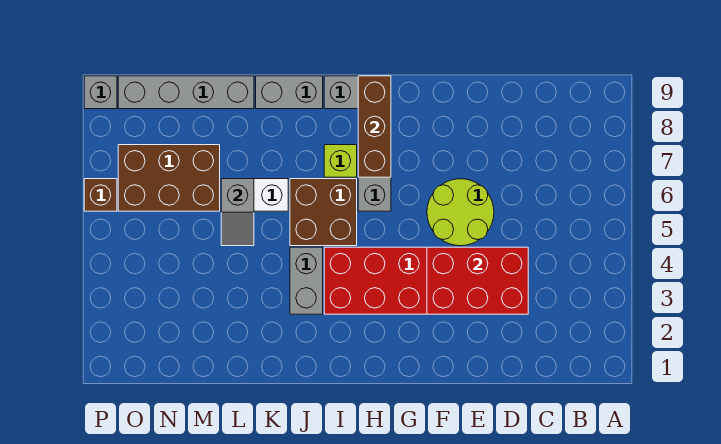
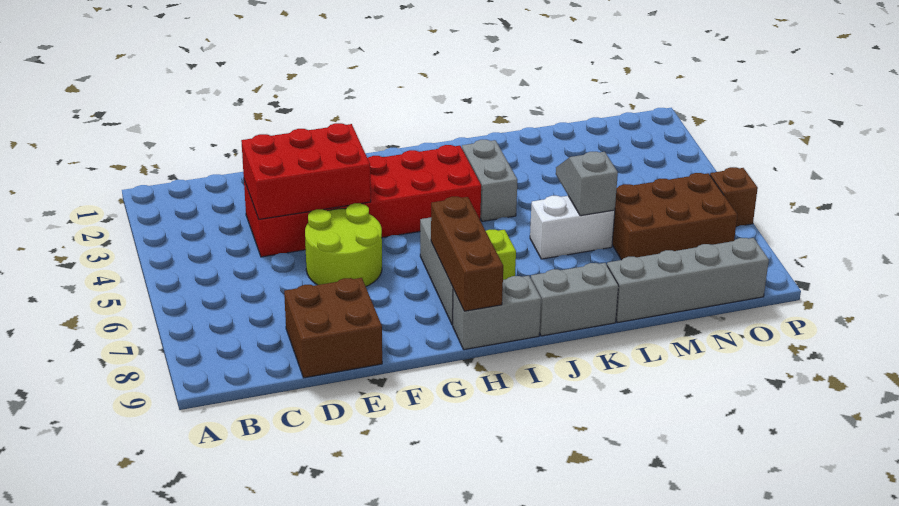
brown 2x2 brick [290,179,357,246] -> brown 2x2 brick moved to [284,278,382,378]
grey 1x1 brick [84,76,117,109] -> none

